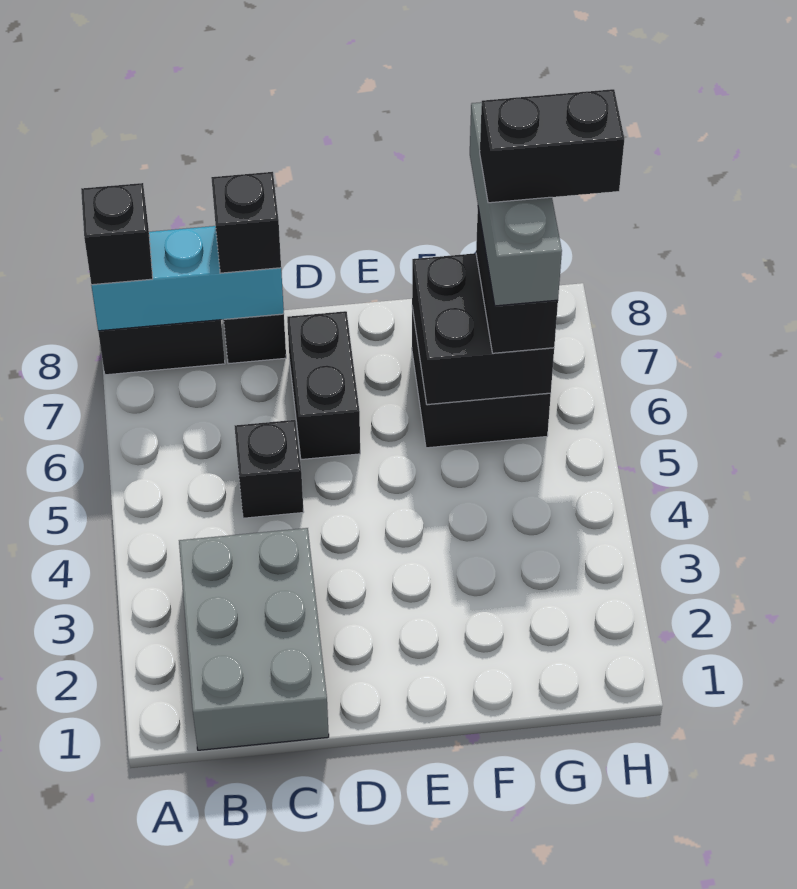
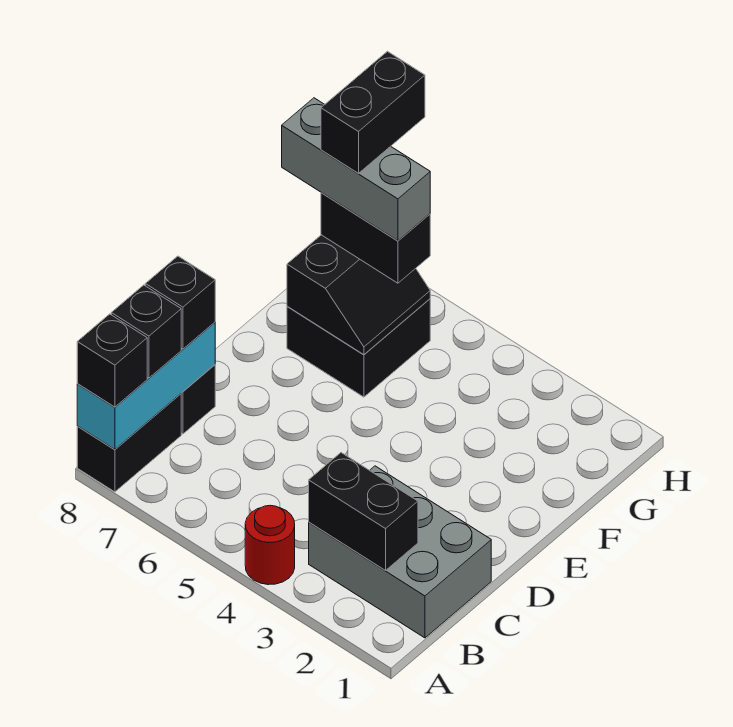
none -> red 1x1 round brick [245,505,295,585]
black 1x1 brick [235,420,304,518] -> black 1x1 brick moved to [111,285,181,378]
black 1x2 brick [287,311,360,459] -> black 1x2 brick moved to [309,453,418,570]
black 2x2 brick [412,253,554,405] -> black 2x2 slope [287,235,430,355]

